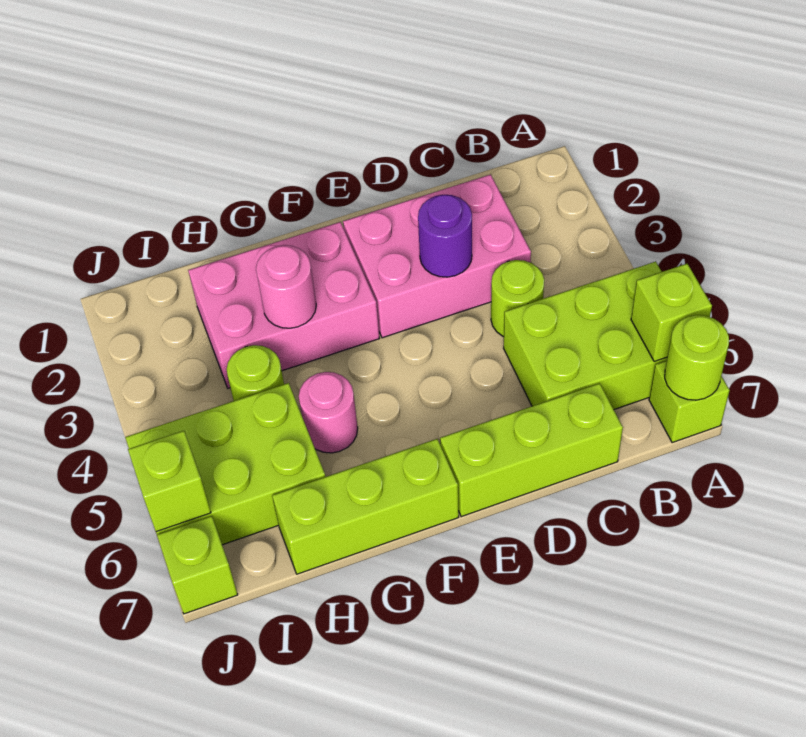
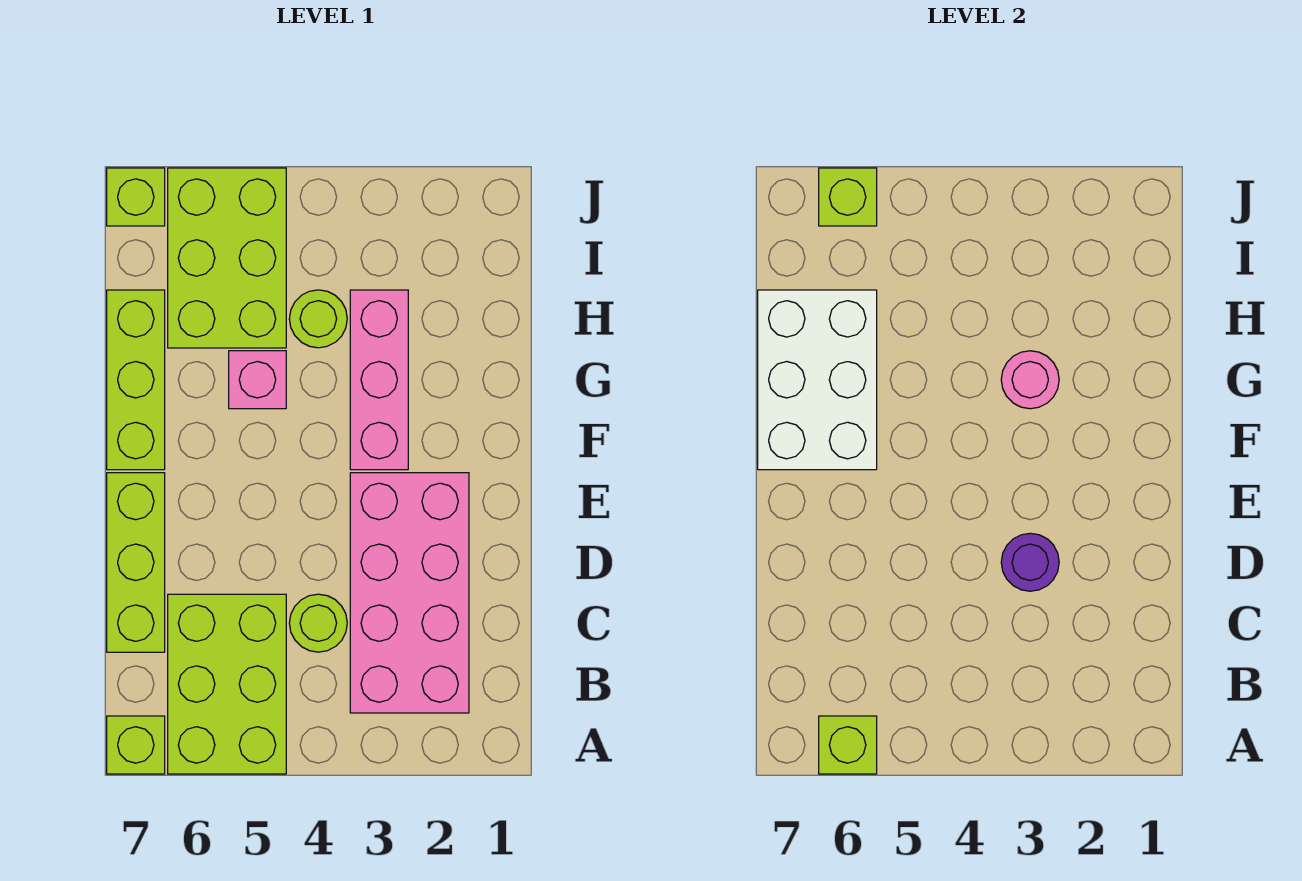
lime 1x1 round brick [665,315,729,400] -> none
pink 2x3 brick [343,175,531,338] -> pink 2x4 brick [350,473,469,713]
pink 2x3 brick [188,222,380,388] -> pink 1x3 brick [350,290,408,470]
none -> white 2x3 brick [758,290,877,470]
pink 1x1 round brick [299,372,358,453] -> pink 1x1 brick [229,351,286,409]

